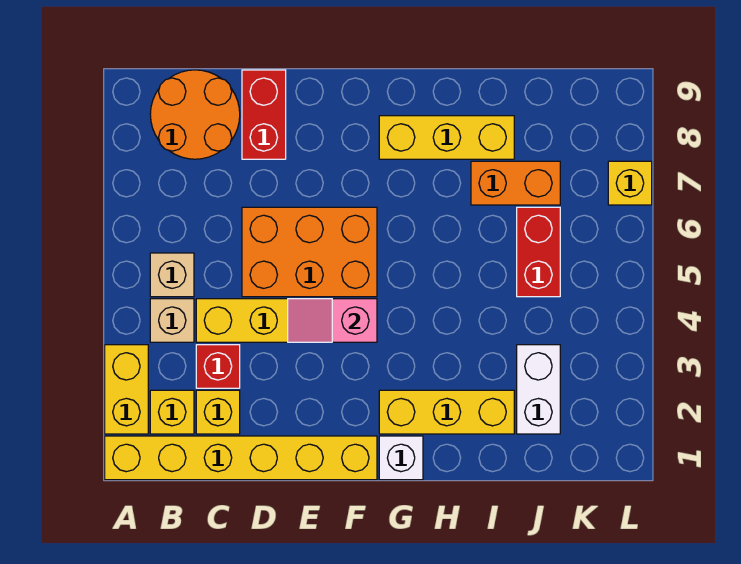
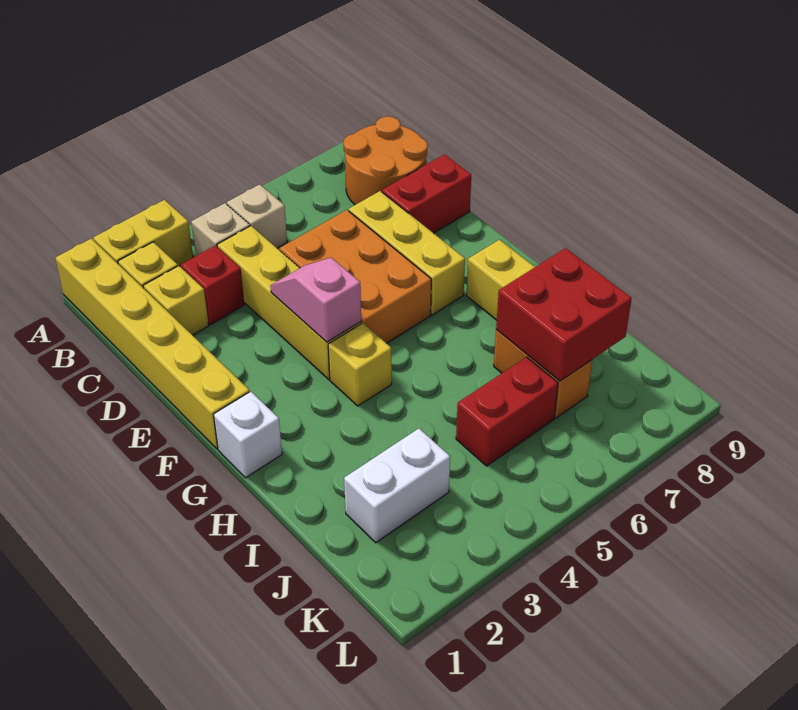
yellow 1x3 brick [379,390,514,434] -> yellow 1x3 brick moved to [349,191,465,315]
none -> red 2x2 brick [496,248,632,381]
yellow 1x1 brick [608,161,652,205] -> yellow 1x1 brick moved to [328,323,392,406]

